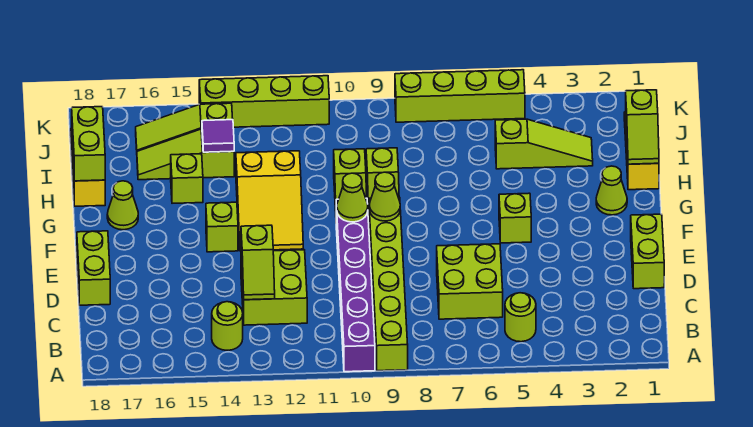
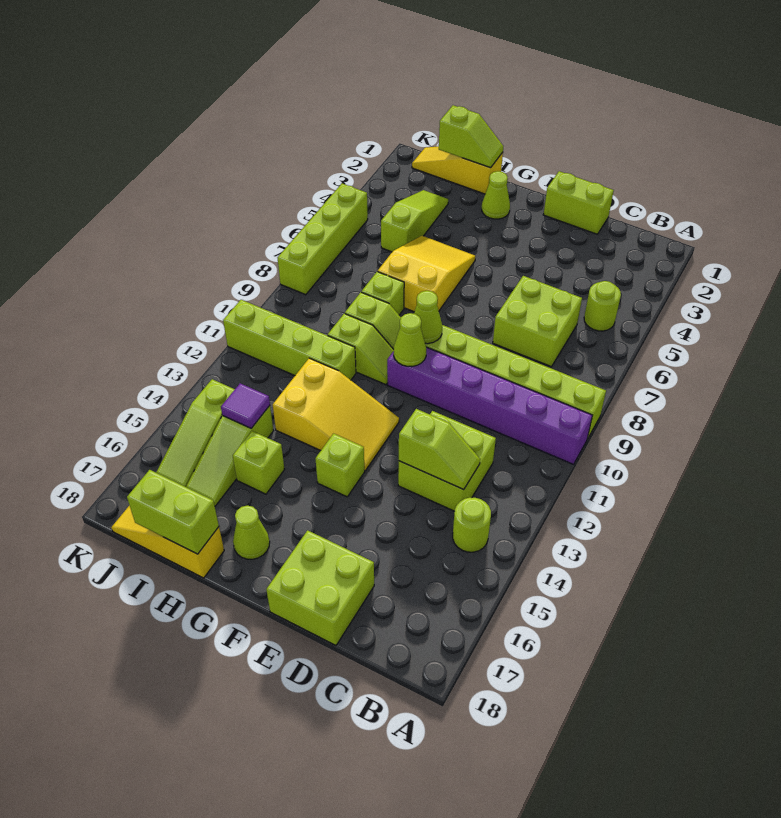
lime 1x2 brick [77,231,110,305] -> lime 2x2 brick [266,530,374,645]
lime 1x1 brick [499,193,531,243] -> lime 1x1 brick moved to [362,272,404,315]
none -> yellow 2x3 slope [378,236,475,312]
lime 1x4 brick [199,76,329,127] -> lime 1x4 brick turned to [223,300,356,380]

